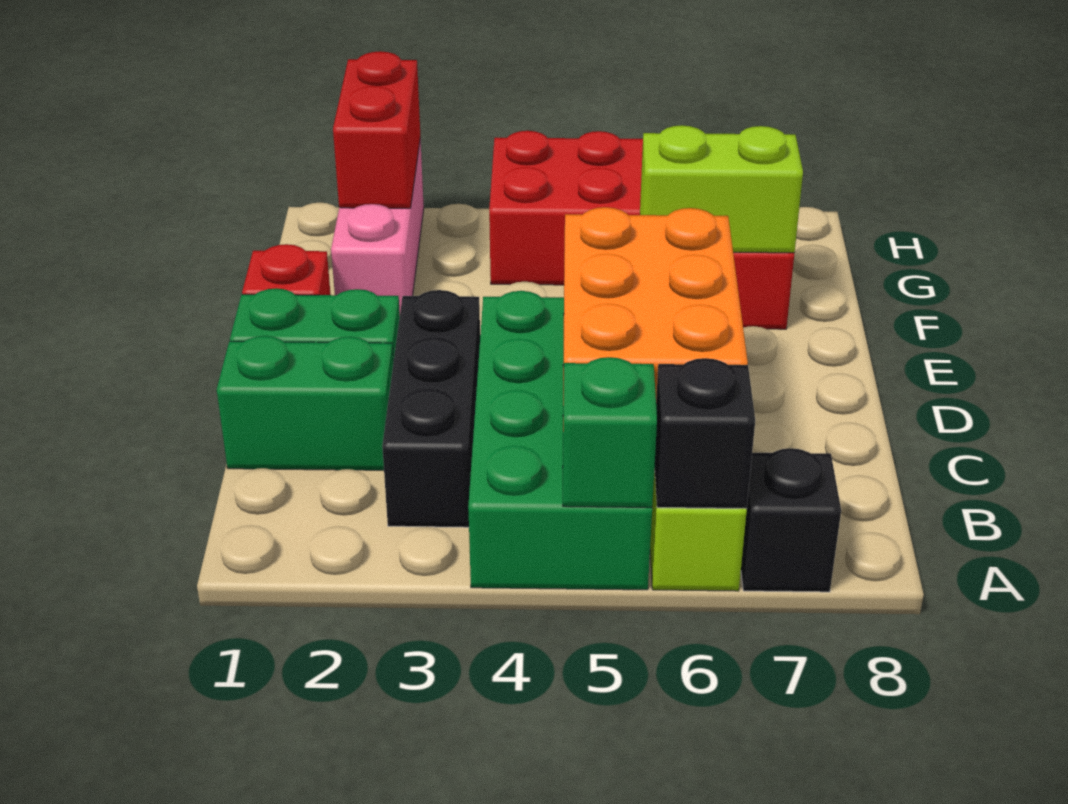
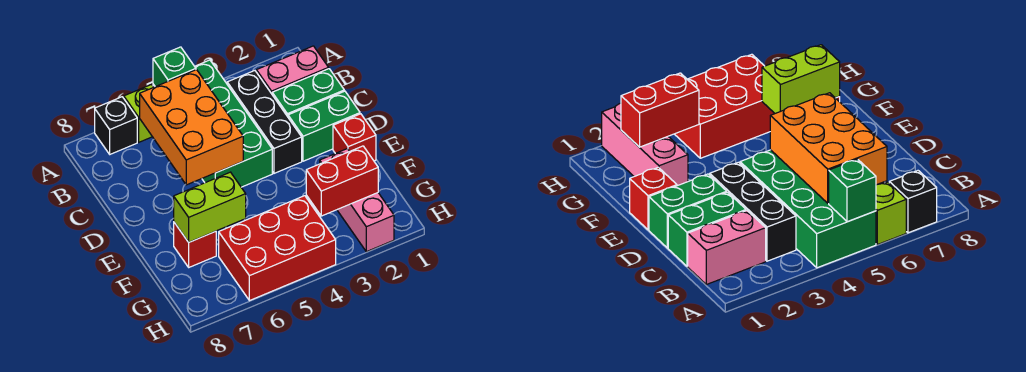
black 1x1 brick [655,358,755,509] -> none
none -> pink 1x2 brick [256,46,329,94]
red 1x2 brick [333,51,420,208] -> red 1x2 brick turned to [306,146,378,216]

